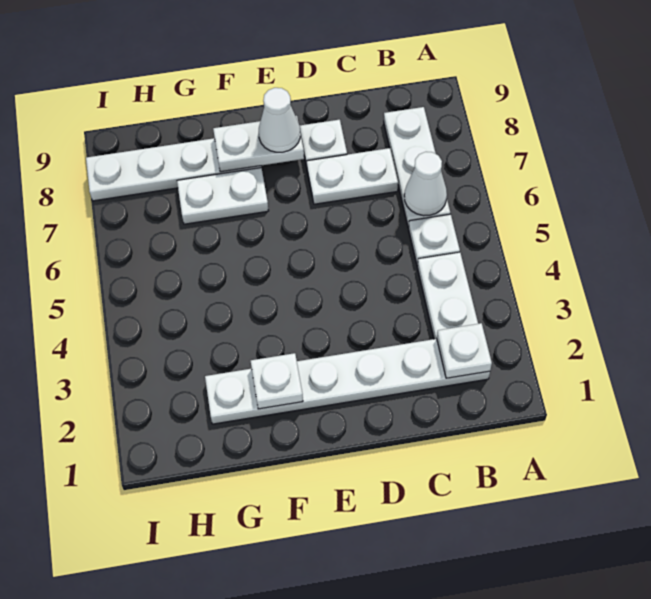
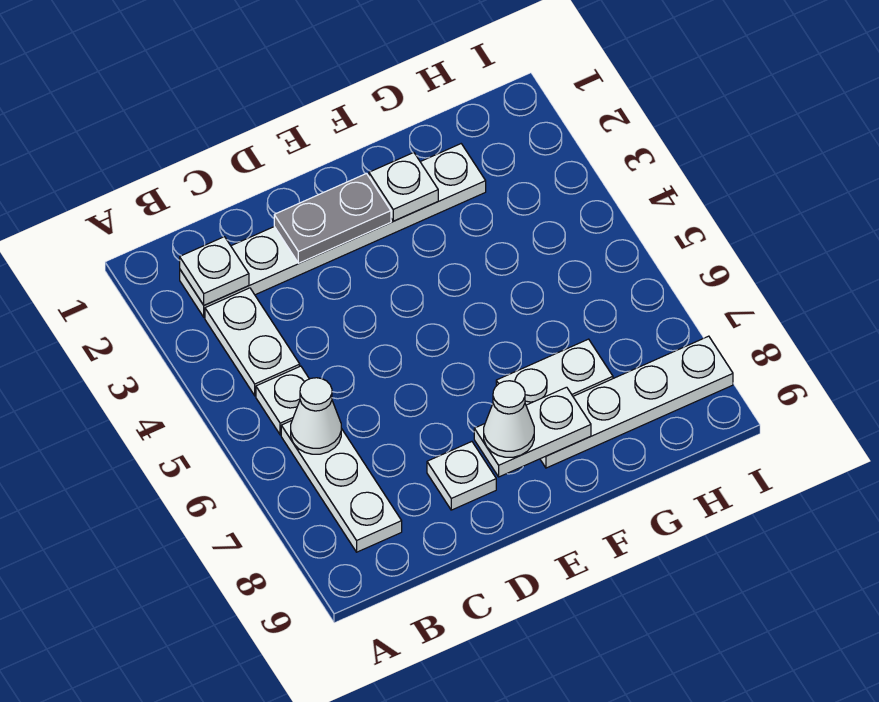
white 1x2 plate [307,148,398,204] -> none
none -> grey 1x2 plate [274,174,391,263]

